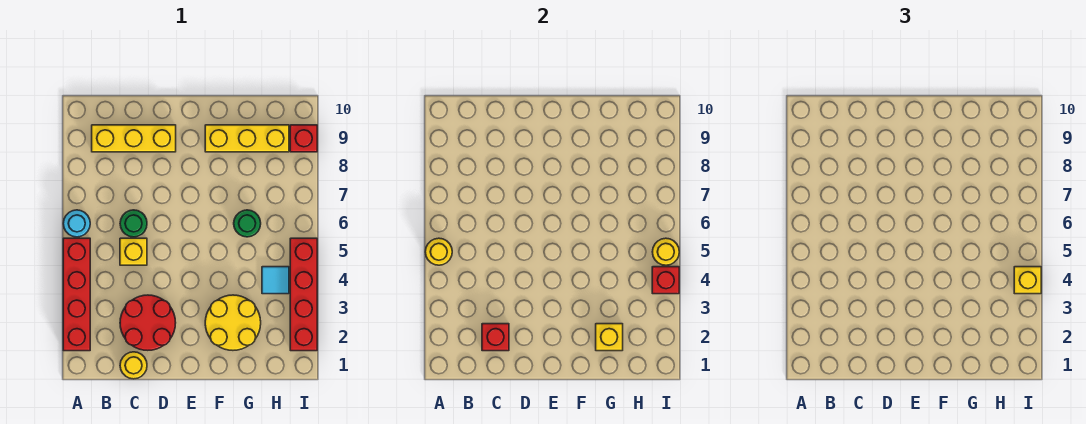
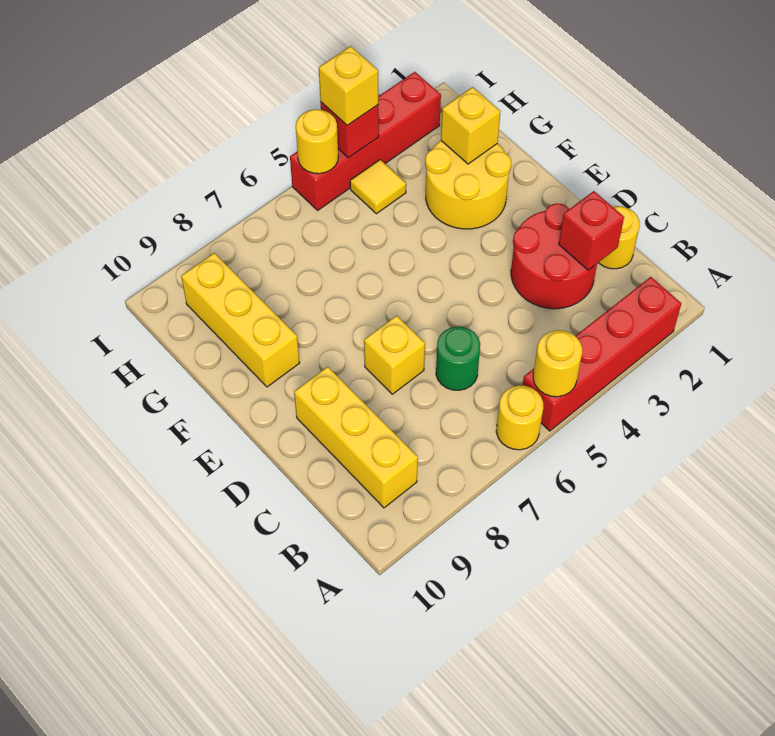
cyan 1x1 round brick [63,210,90,237] -> yellow 1x1 round brick [496,385,543,450]
yellow 1x1 brick [120,238,147,265] -> yellow 1x1 brick moved to [364,316,425,394]
green 1x1 round brick [234,210,261,237] -> none
cyan 1x1 tile [262,267,289,294] -> yellow 1x1 tile [350,160,406,214]
red 1x1 brick [290,125,317,152] -> none

